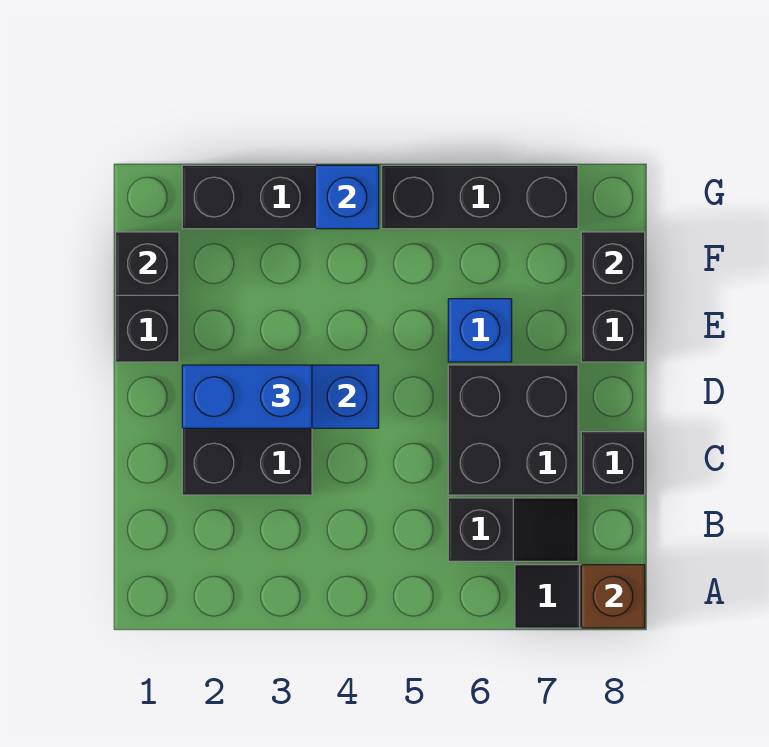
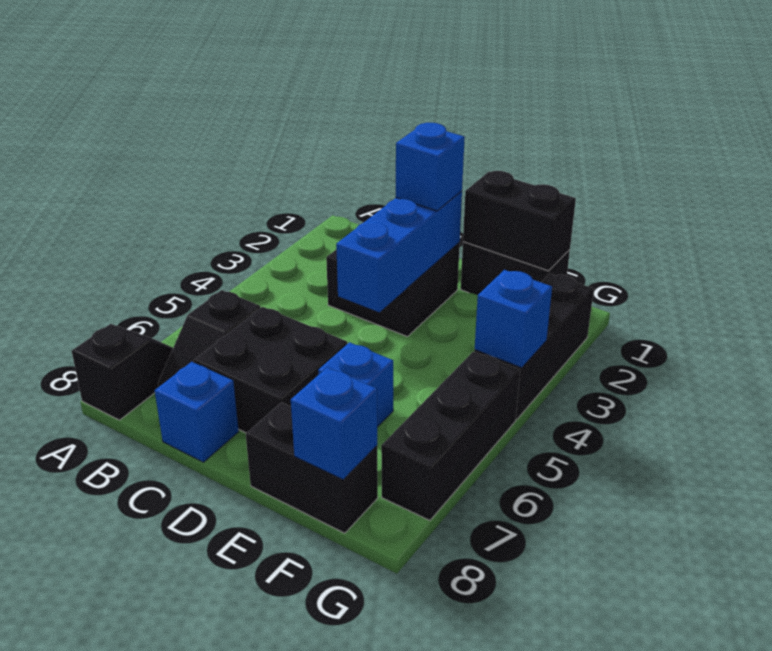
brown 1x1 brick [581,565,645,628] -> none
black 1x1 brick [581,432,645,495] -> blue 1x1 brick [155,362,239,462]
blue 1x2 brick [182,365,312,428] -> blue 1x1 brick [396,123,465,211]
black 1x1 brick [116,232,179,295] -> black 1x2 brick [463,171,576,271]
black 1x1 brick [581,232,645,295] -> blue 1x1 brick [291,367,377,480]

